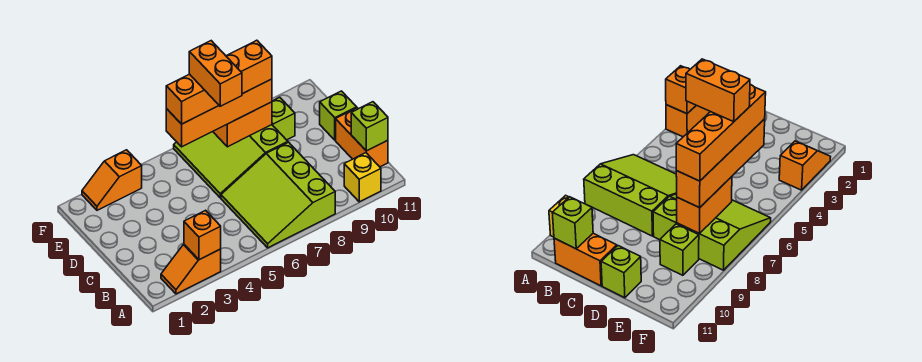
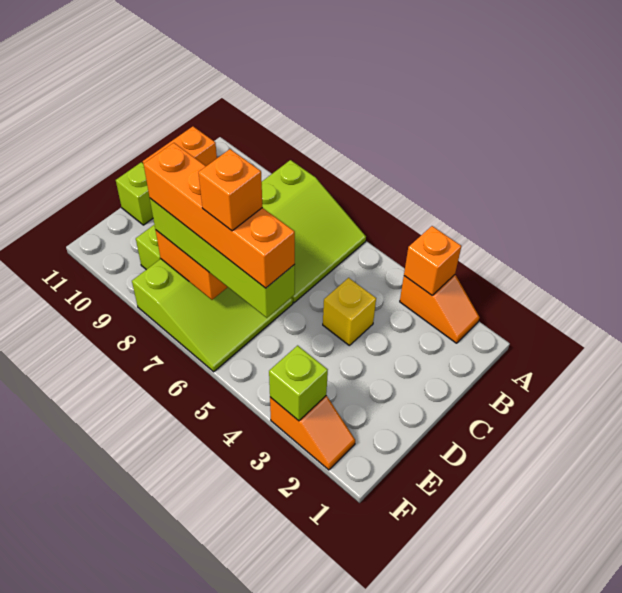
yellow 1x1 brick [344,153,381,202] -> yellow 1x1 brick moved to [323,278,376,345]
lime 1x1 brick [351,102,388,151] -> lime 1x1 brick moved to [269,346,328,421]
orange 1x2 brick [189,41,242,106] -> orange 1x1 brick [198,149,262,231]
orange 1x4 brick [166,79,272,147] -> lime 1x4 brick [150,198,295,318]

